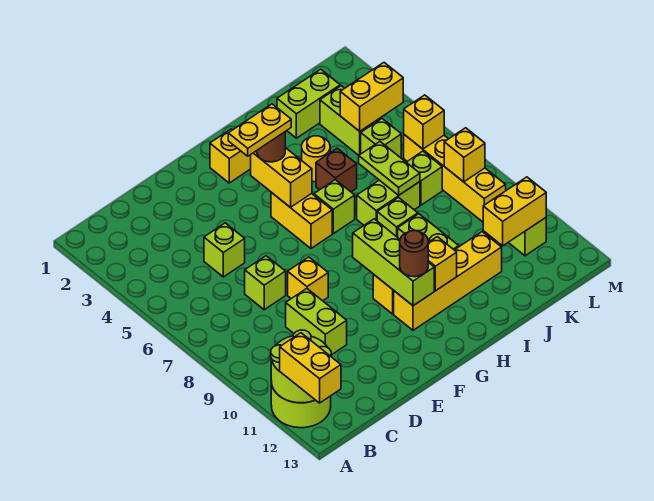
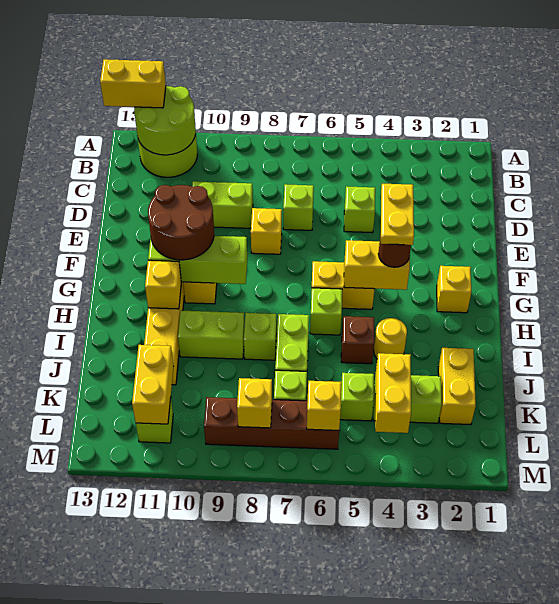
brown 1x1 round brick [400,231,428,277] -> brown 2x2 round brick [148,185,214,260]
lime 1x2 brick [277,69,340,138] -> yellow 1x2 brick [438,348,476,425]
lime 1x2 plate [359,142,420,195] -> none
yellow 1x4 brick [404,135,506,222] -> brown 1x4 brick [204,397,339,449]

